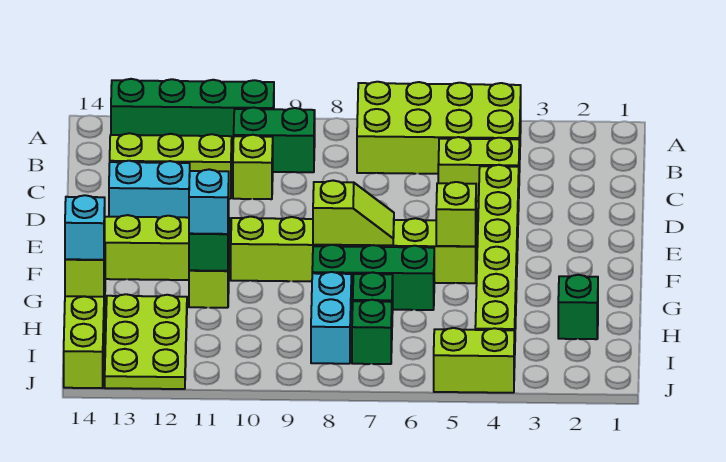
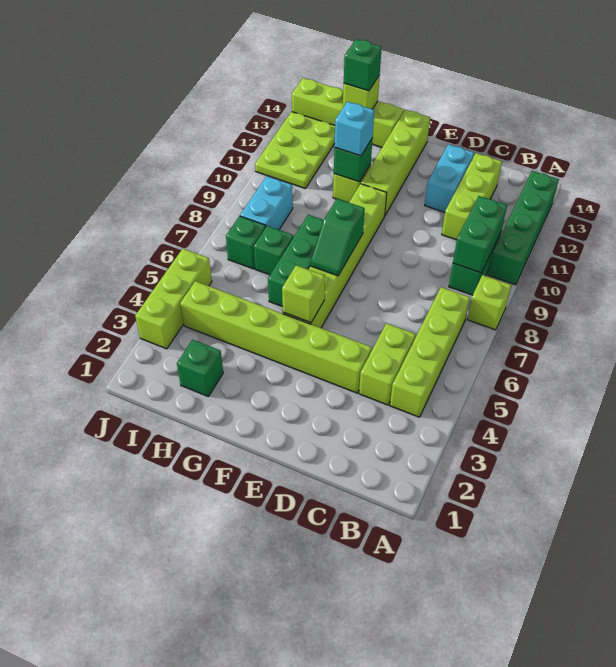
lime 2x4 brick [357,82,521,174] -> lime 1x4 brick [390,287,470,417]
none -> green 1x2 brick [453,196,507,273]
lime 1x1 brick [233,135,273,199] -> lime 1x1 brick moved to [467,275,511,330]
lime 1x2 slope [313,181,394,245] -> green 1x2 slope [311,199,365,276]
cyan 1x2 brick [311,272,351,364] -> cyan 1x2 brick turned to [240,176,293,230]
lime 2x3 plate [105,294,187,389] -> lime 2x3 plate turned to [255,112,335,189]
cyan 1x1 brick [65,195,105,260] -> green 1x1 brick [344,39,382,91]
lime 1x2 brick [434,328,515,393] -> lime 1x3 brick [135,249,212,349]

